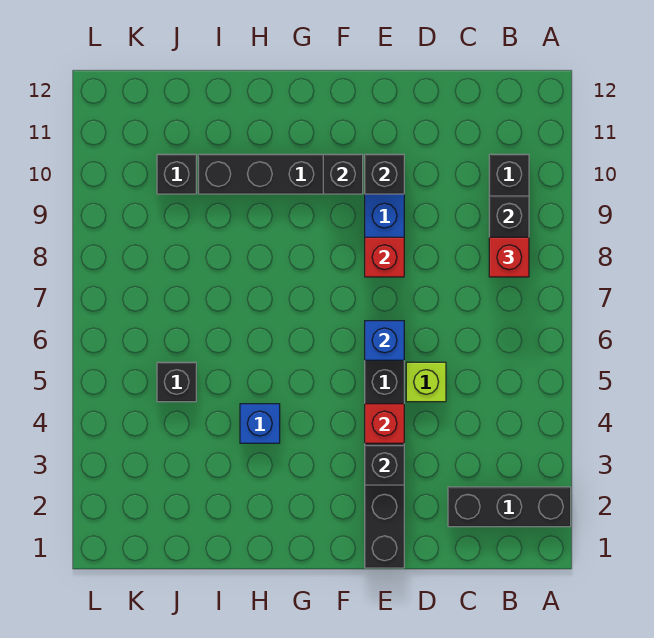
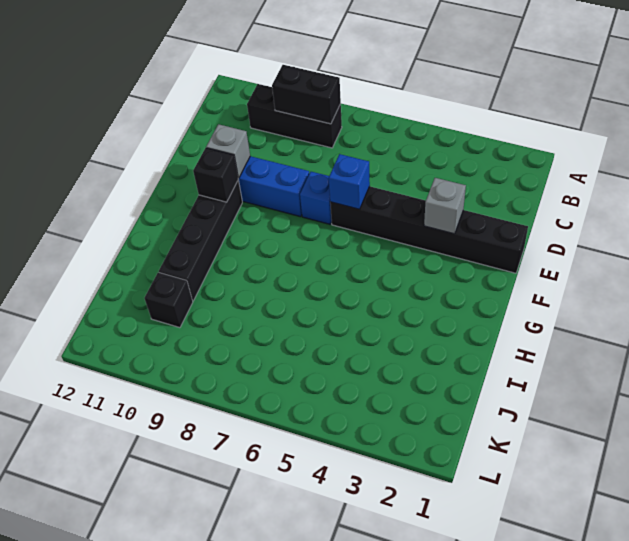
black 1x3 brick [448,487,571,527] -> none
red 1x1 brick [489,237,529,277] -> none
lime 1x1 brick [406,362,446,402] -> none
black 1x1 brick [365,445,404,485] -> grey 1x1 brick [424,178,466,234]
red 1x1 brick [365,404,404,443] -> none
red 1x1 brick [365,237,404,277] -> none
black 1x1 brick [365,154,404,194] -> grey 1x1 brick [206,124,250,178]
blue 1x1 brick [240,404,280,443] -> blue 1x1 brick moved to [300,172,332,224]
black 1x1 brick [157,362,196,402] -> none

